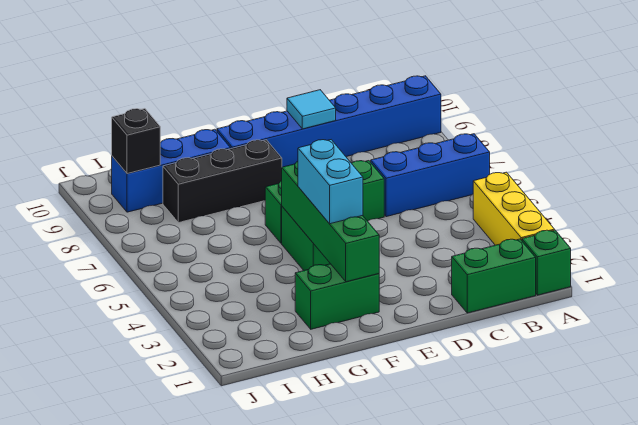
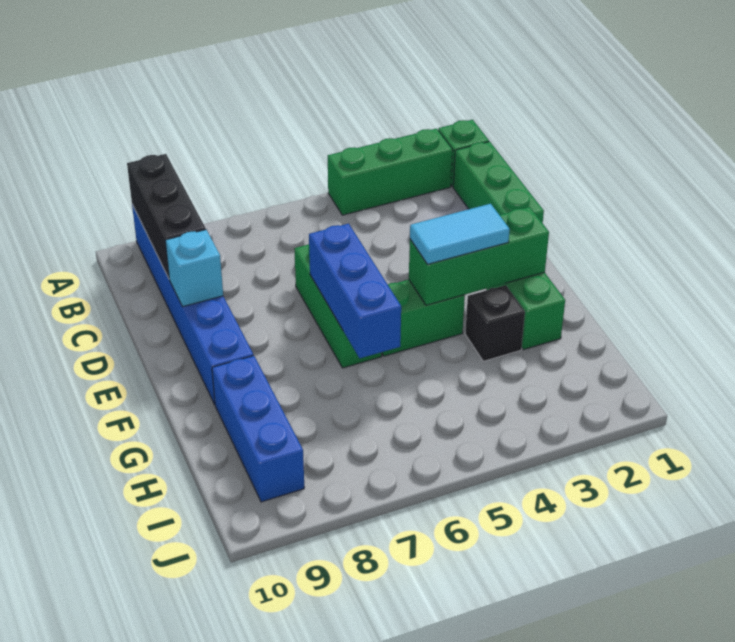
yellow 1x3 brick [473,172,555,245] -> green 1x3 brick [328,129,453,215]
blue 1x3 brick [371,134,490,217] -> blue 1x3 brick moved to [309,224,401,358]
green 1x2 brick [452,239,536,313] -> green 1x3 brick [453,142,544,223]
cyan 1x1 tile [287,90,336,129] -> cyan 1x1 brick [165,230,223,307]
green 1x4 brick [282,161,379,282] -> green 1x3 brick [409,207,549,305]
cyan 1x2 brick [298,140,363,224] -> cyan 1x2 tile [410,204,510,264]
black 1x3 brick [163,140,282,223] -> black 1x3 brick moved to [127,154,206,278]
black 1x1 brick [112,109,160,174] -> black 1x1 brick moved to [465,285,525,361]

